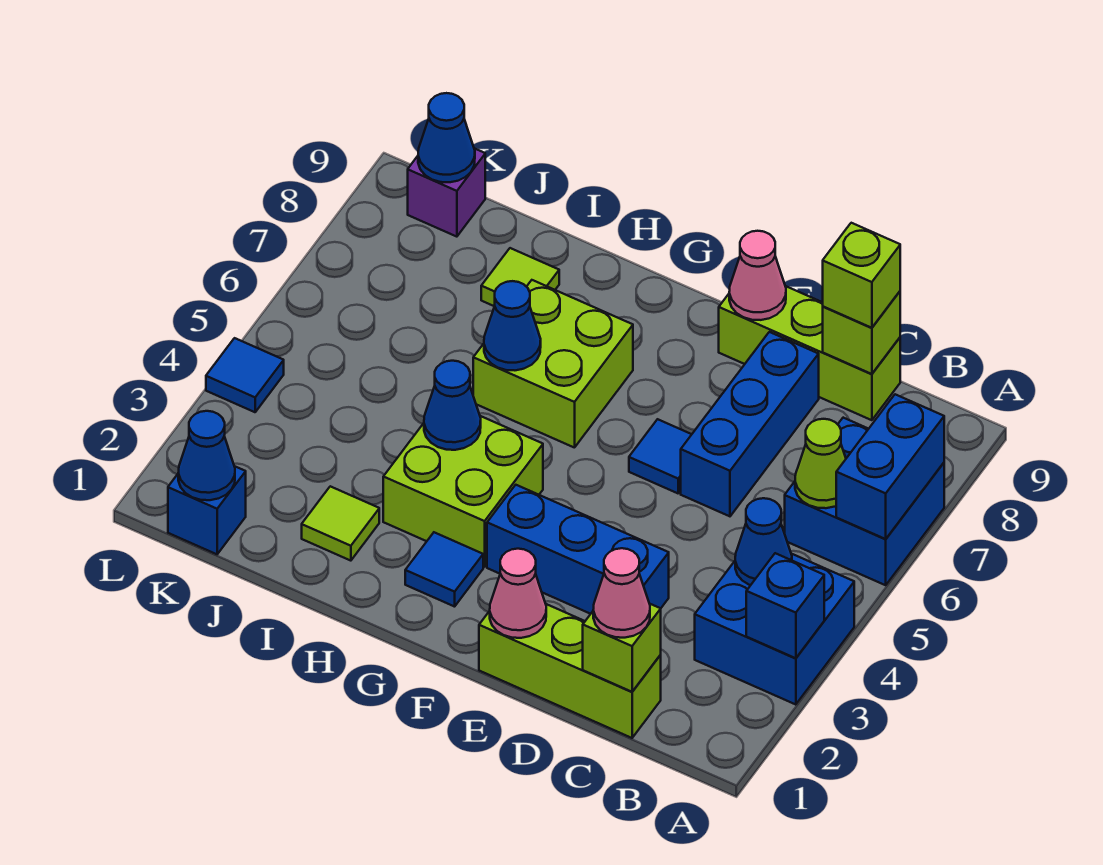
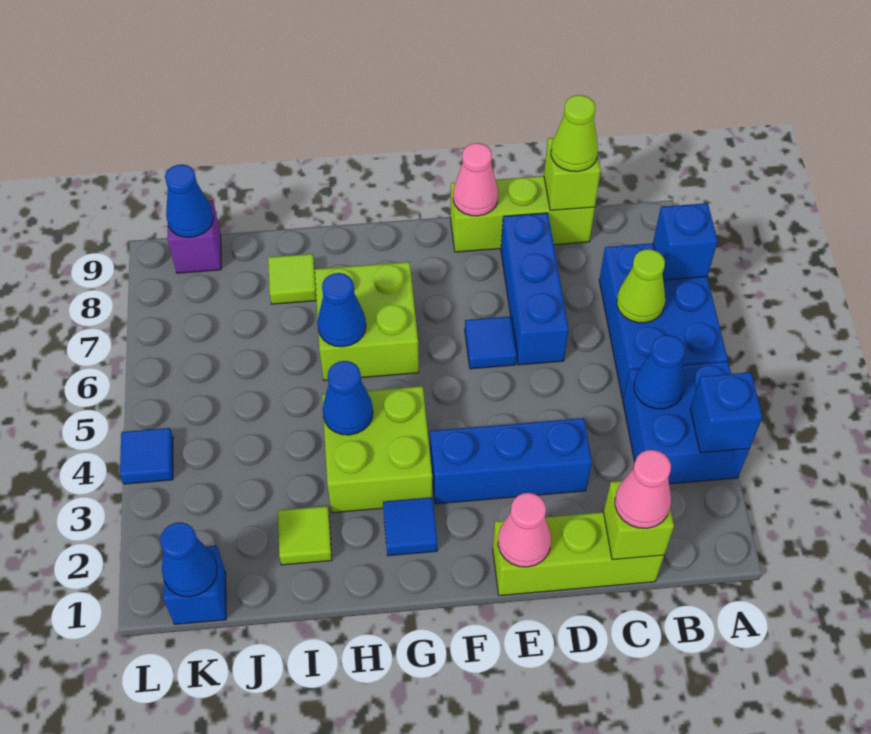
blue 2x2 brick [785,418,944,585] -> blue 2x3 brick [599,243,728,399]
blue 1x2 brick [836,394,944,539] -> blue 1x1 brick [653,203,718,280]
lime 1x1 brick [823,223,900,328] -> lime 1x1 cone [551,95,598,172]

